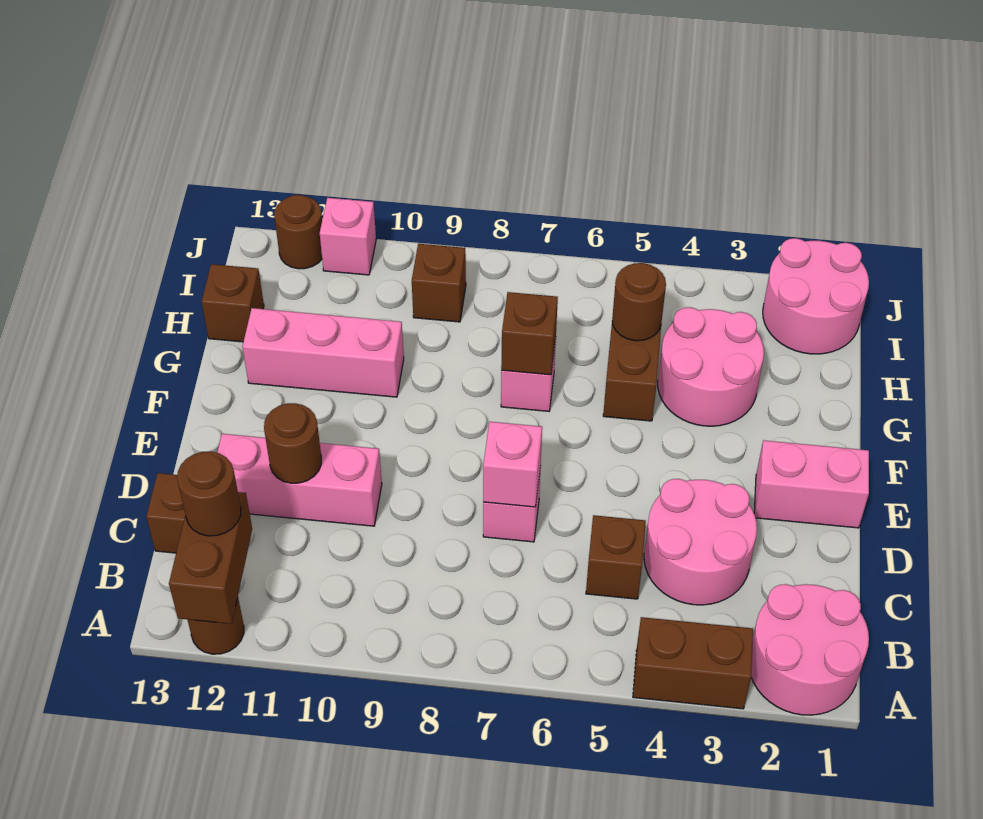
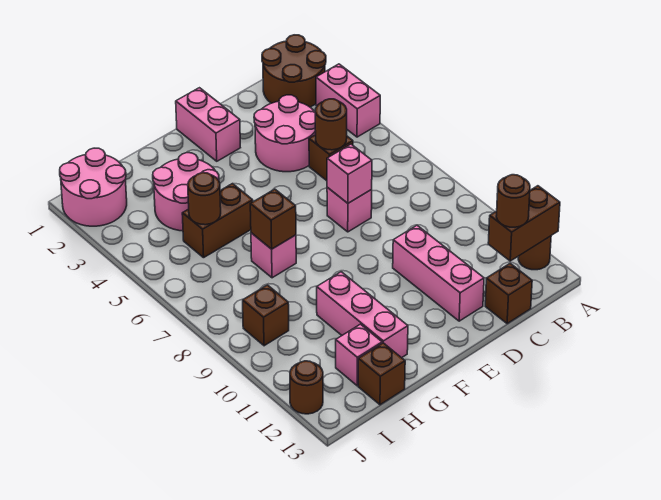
pink 2x2 round brick [751,584,869,715] -> brown 2x2 round brick [262,35,326,107]
brown 1x2 brick [633,617,753,709] -> pink 1x2 brick [316,64,380,137]
brown 1x1 round brick [264,403,321,483] -> brown 1x1 round brick moved to [315,99,347,150]
pink 1x1 brick [320,198,376,275] -> pink 1x1 brick moved to [336,324,382,386]

